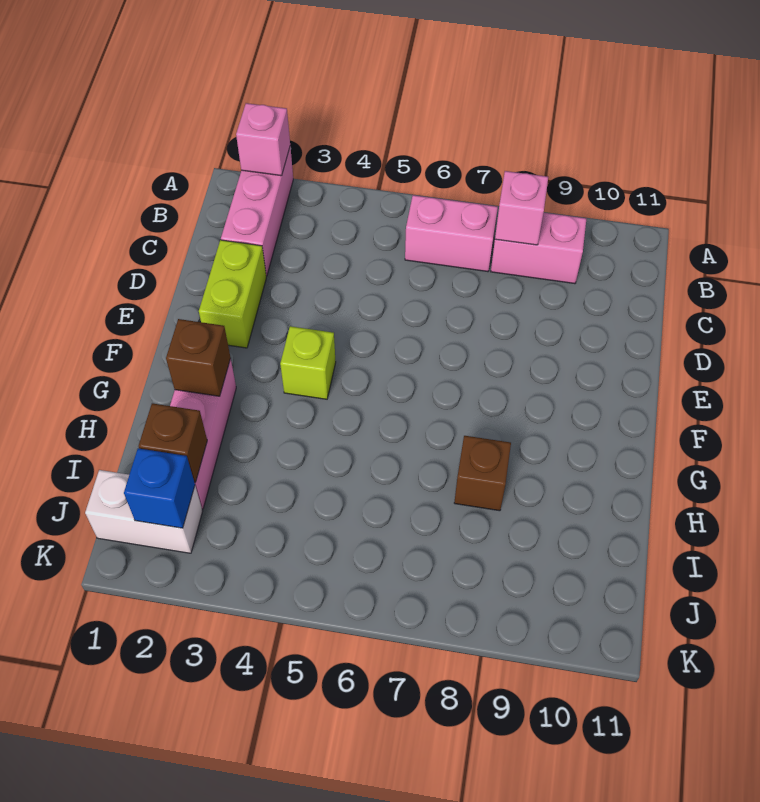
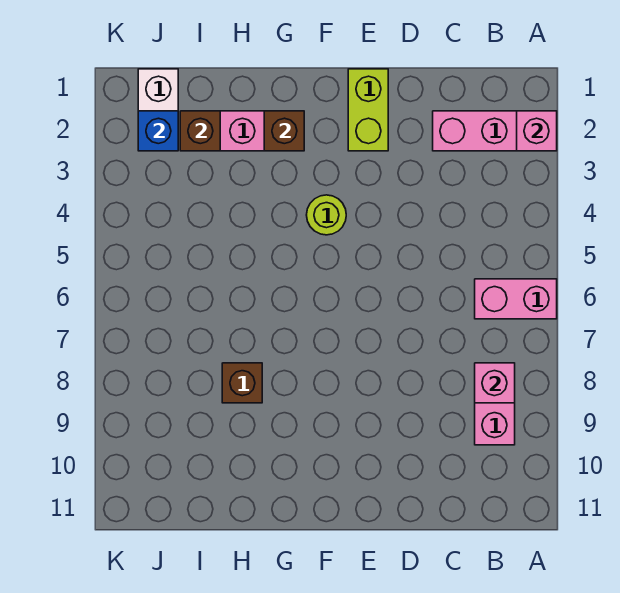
pink 1x2 brick [405,195,498,272] -> pink 1x2 brick turned to [475,279,557,319]
lime 1x2 brick [199,240,266,348] -> lime 1x2 brick turned to [348,69,388,151]
lime 1x1 brick [280,326,336,399] -> lime 1x1 round brick [307,195,346,235]

